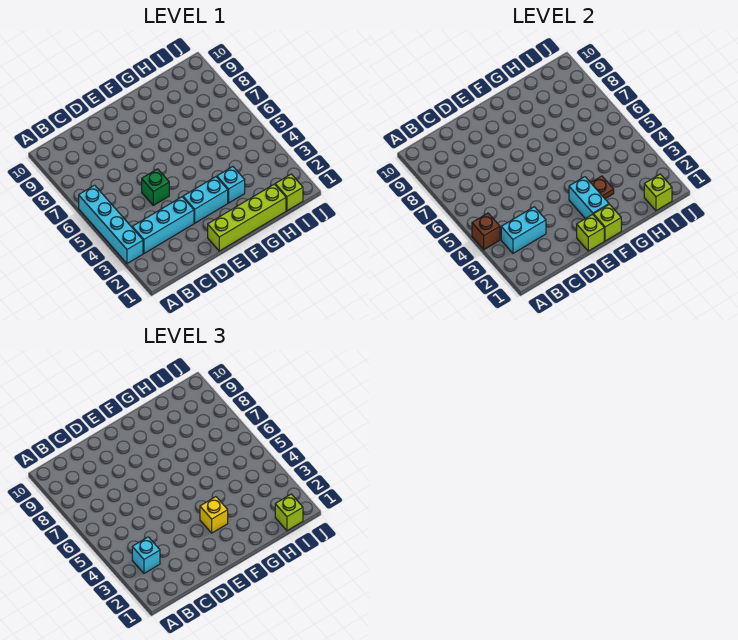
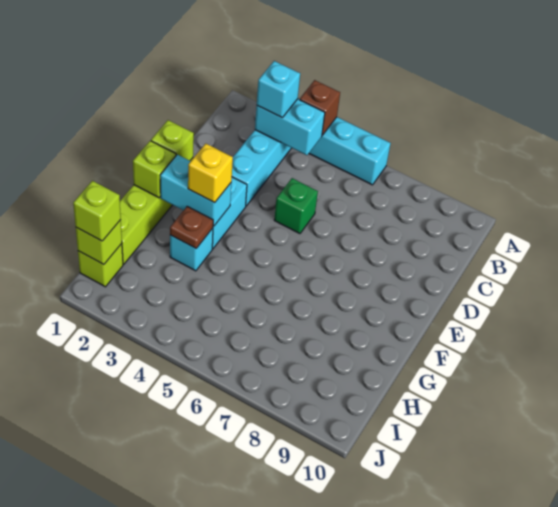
cyan 1x2 brick [501,207,546,253] -> cyan 1x2 brick turned to [255,99,325,155]

